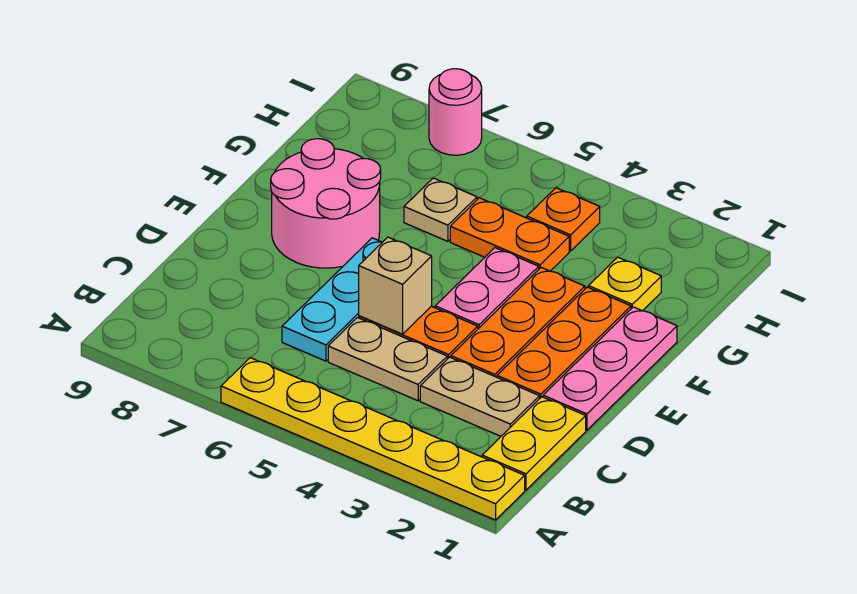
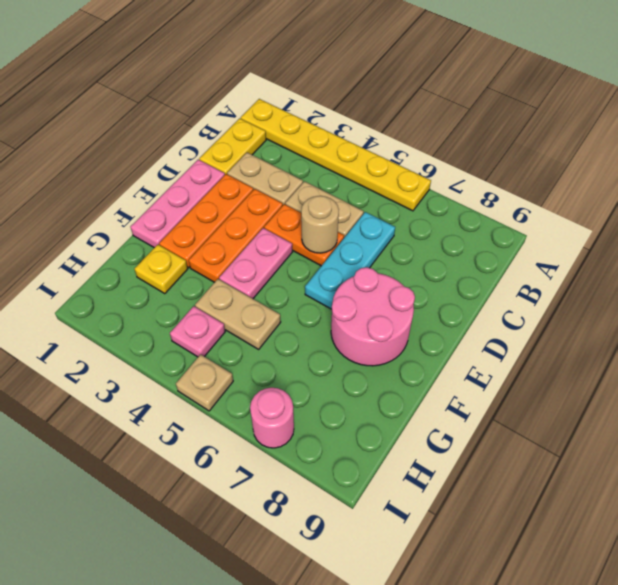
tan 1x1 brick [359,237,432,334] -> tan 1x1 round brick [301,196,339,253]
orange 1x2 plate [450,198,569,271] -> tan 1x2 plate [195,279,281,349]
tan 1x1 plate [404,178,477,241] -> tan 1x1 plate moved to [176,354,233,411]
orange 1x1 plate [527,188,600,251] -> pink 1x1 plate [170,306,225,357]

